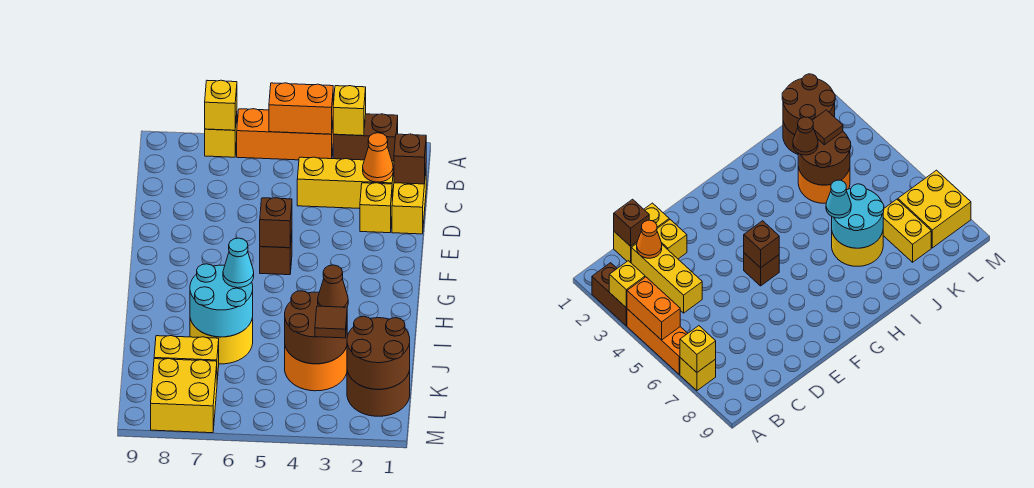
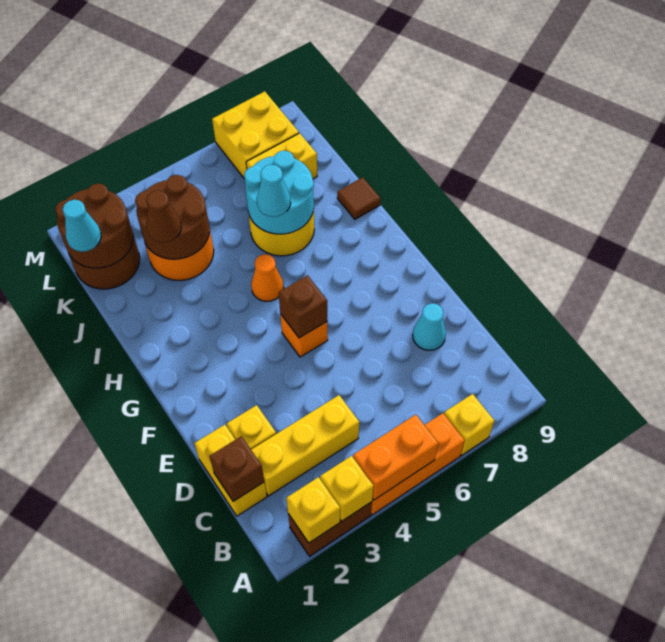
yellow 1x1 brick [205,80,237,130] -> yellow 1x1 brick moved to [286,477,340,543]
orange 1x1 cone [363,133,393,182] -> orange 1x1 cone moved to [251,254,284,301]
none -> cyan 1x1 cone [413,303,446,350]
brown 1x1 brick [260,234,292,275] -> orange 1x1 brick [280,314,328,357]
none -> cyan 1x1 cone [62,200,101,252]
brown 1x1 tile [315,306,347,338] -> brown 1x1 tile moved to [337,177,381,219]

